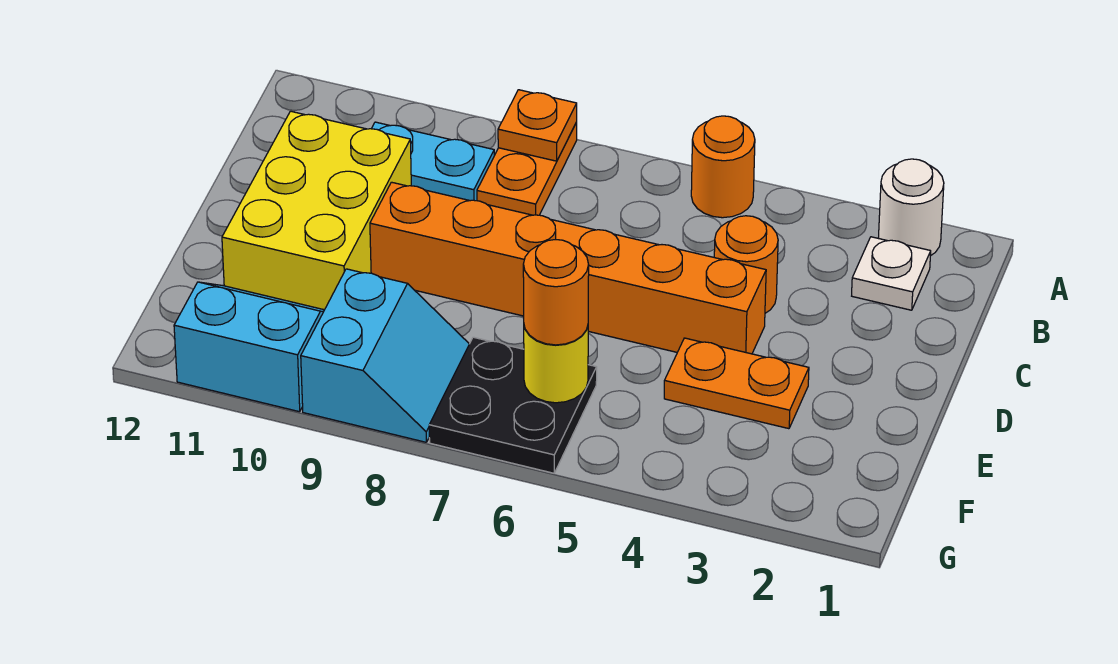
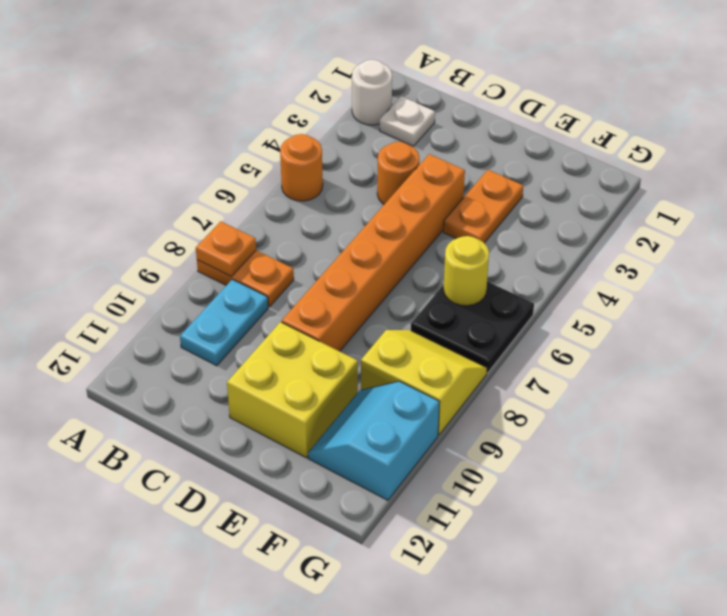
yellow 2x3 brick [222,111,411,310] -> yellow 2x2 brick [227,322,358,458]
orange 1x1 round brick [523,239,589,345] -> none
cyan 2x2 slope [301,269,469,442] -> yellow 2x2 slope [361,330,487,435]

